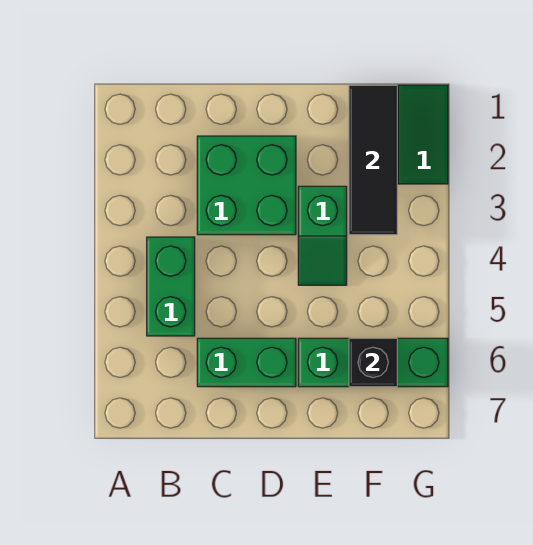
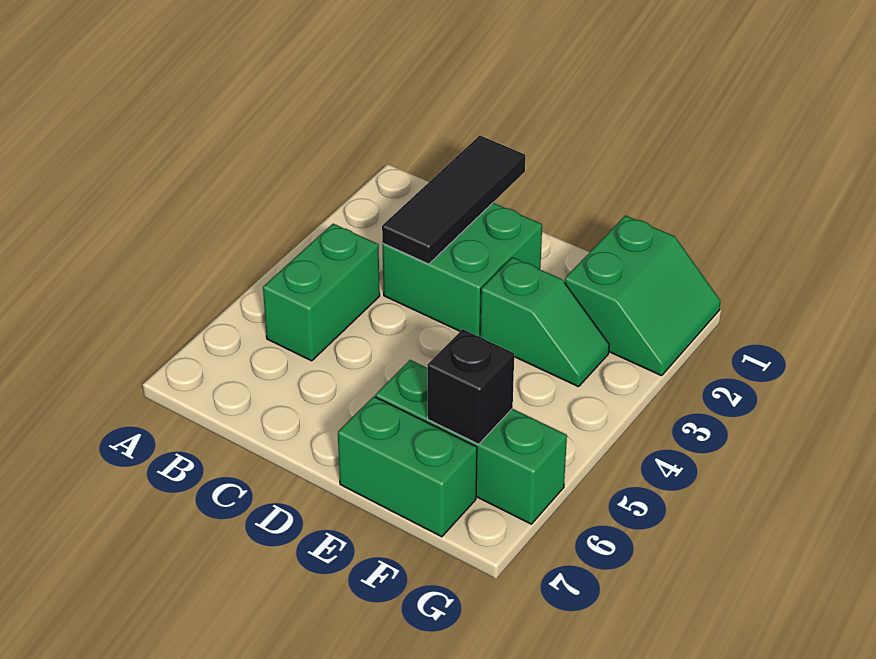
green 1x2 brick [197,338,296,387] -> green 1x2 brick moved to [338,396,477,537]
green 1x2 slope [298,186,347,285] -> green 1x2 slope turned to [480,257,609,387]
black 1x3 tile [349,85,397,235] -> black 1x3 tile moved to [382,136,525,264]

